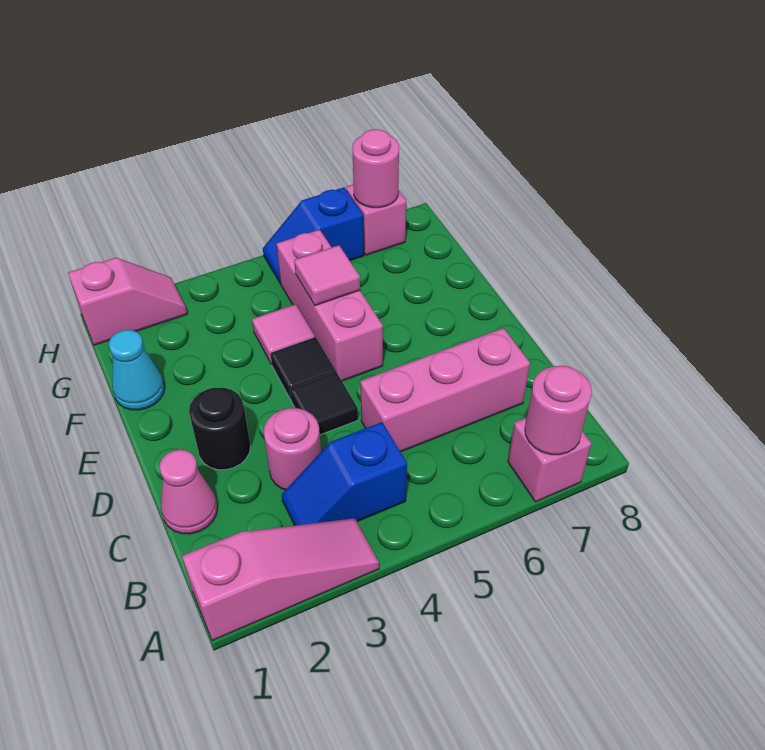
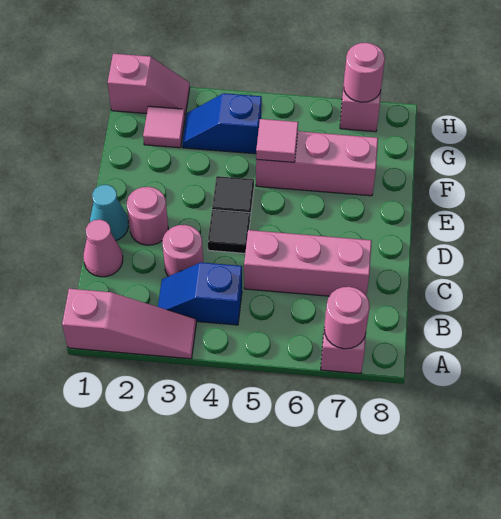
black 1x1 round brick [189,388,251,470] -> pink 1x1 round brick [127,187,168,245]
pink 1x3 brick [277,230,383,381] -> pink 1x3 brick turned to [256,131,378,196]
cyan 1x1 cone [109,330,165,410] -> cyan 1x1 cone moved to [90,185,128,240]
pink 1x1 tile [252,304,315,364] -> pink 1x1 tile moved to [143,106,185,148]
blue 1x2 slope [263,188,364,284] -> blue 1x2 slope moved to [182,93,262,154]

